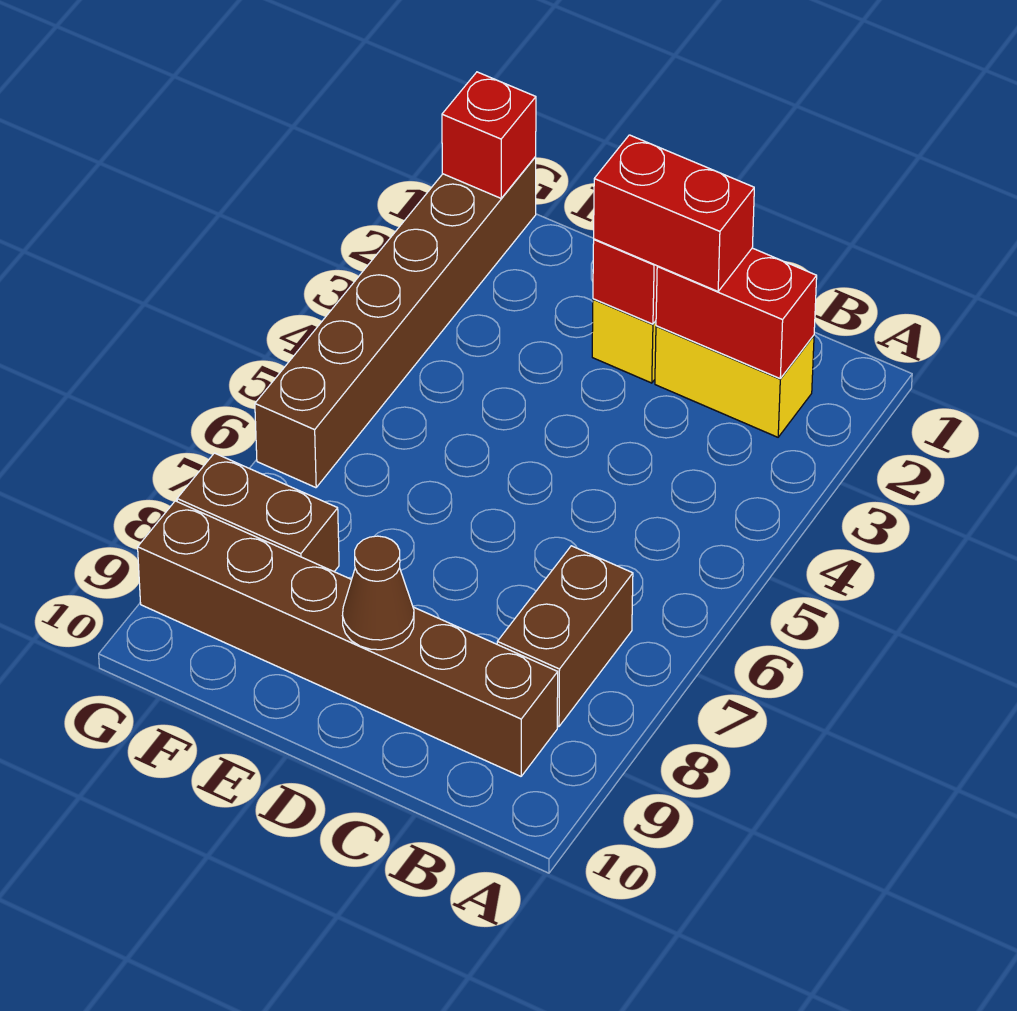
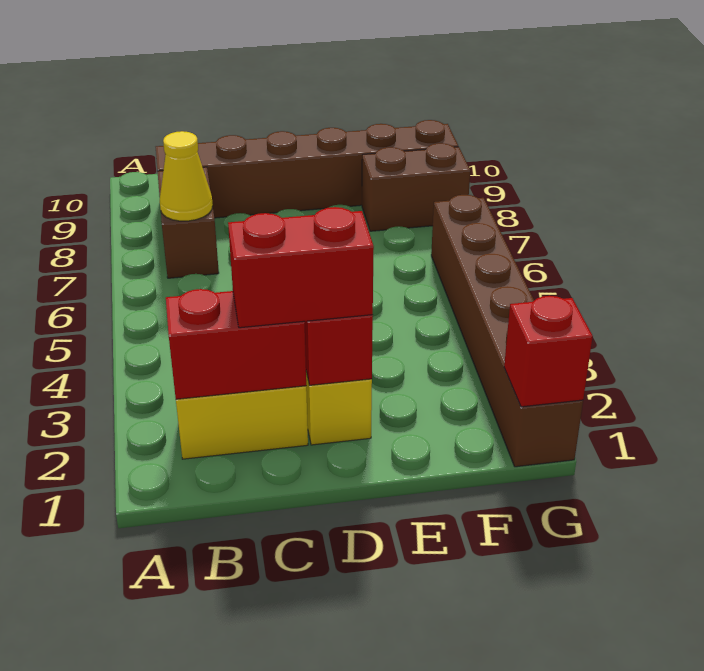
none -> yellow 1x1 cone [160,131,213,221]
brown 1x1 cone [343,536,414,650] -> none

